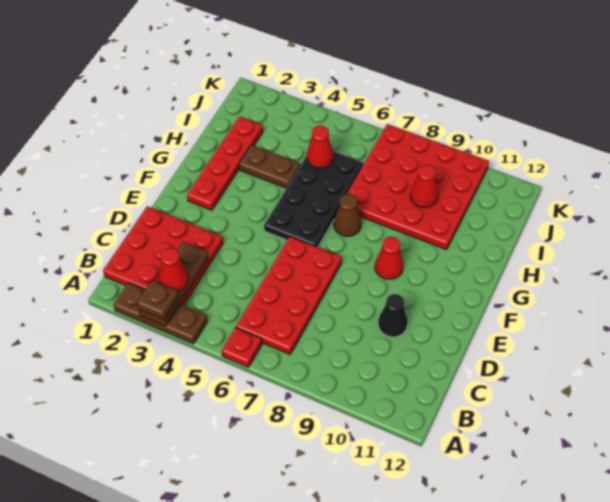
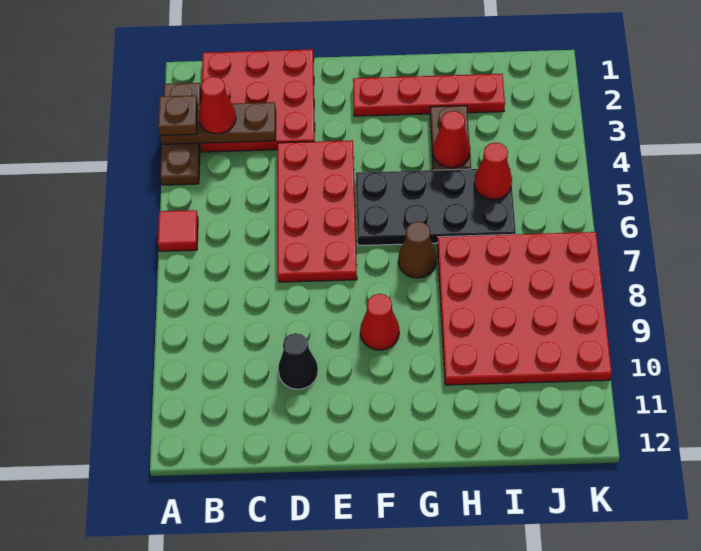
red 1x1 plate [222,327,262,367] -> red 1x1 tile [158,210,198,251]
red 2x4 plate [236,236,342,354] -> red 2x4 plate turned to [278,140,357,282]
red 1x1 cone [410,165,438,208] -> red 1x1 cone moved to [433,111,470,168]

